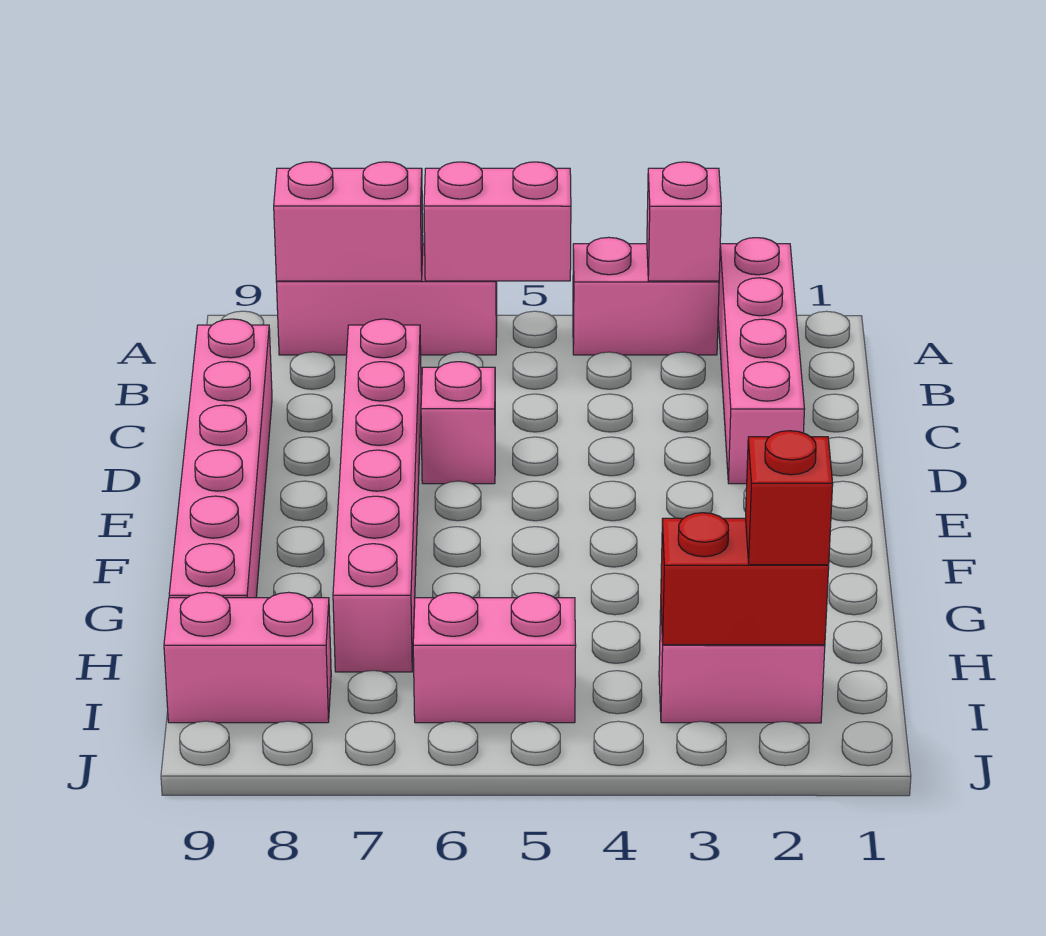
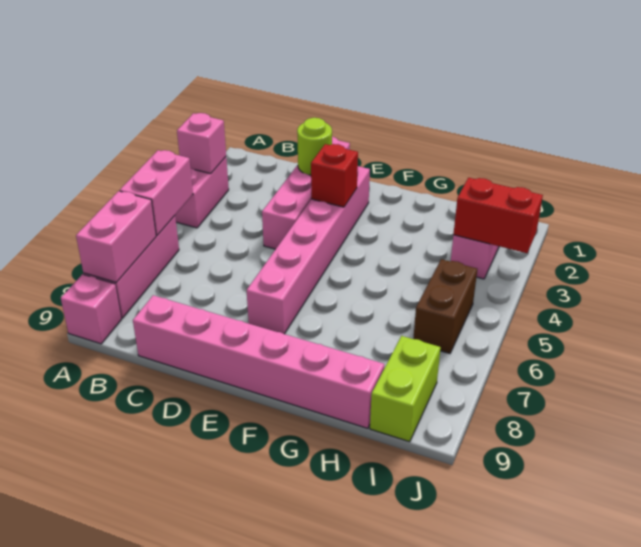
pink 1x4 brick [718,238,804,484] -> pink 1x4 brick turned to [262,136,350,249]
pink 1x6 brick [333,319,421,672] -> pink 1x6 brick turned to [247,166,370,334]
none -> lime 1x1 round brick [297,118,332,175]
pink 1x1 brick [421,362,495,484] -> pink 1x1 brick moved to [61,274,122,344]
red 1x2 brick [661,513,829,645] -> red 1x2 brick turned to [454,178,543,253]
red 1x1 brick [746,431,833,565] -> red 1x1 brick moved to [311,144,358,207]
pink 1x2 brick [413,593,576,723] -> brown 1x2 brick [413,259,477,354]
pink 1x2 brick [164,592,331,723] -> lime 1x2 brick [370,336,441,442]

